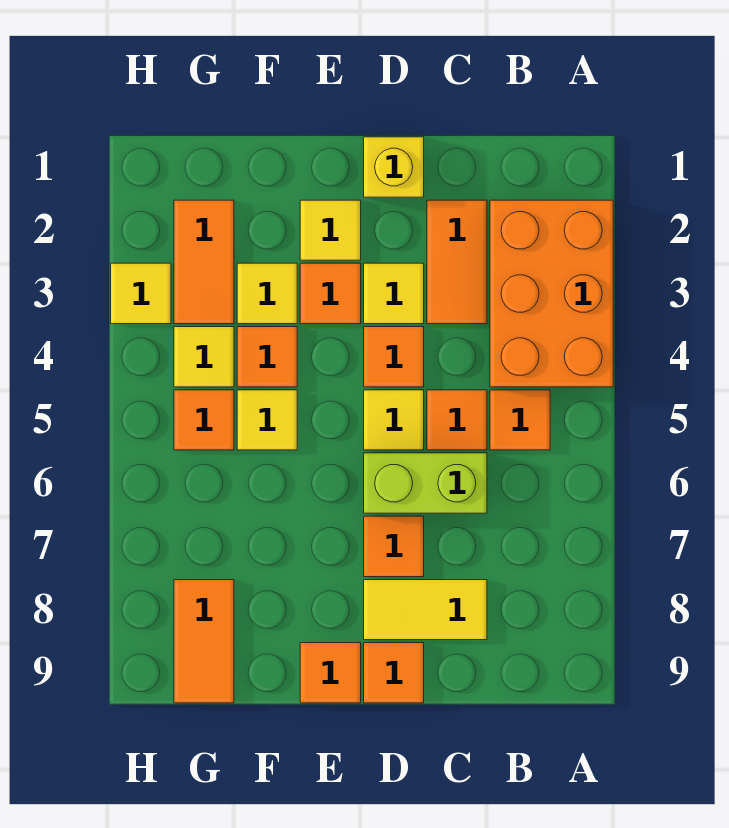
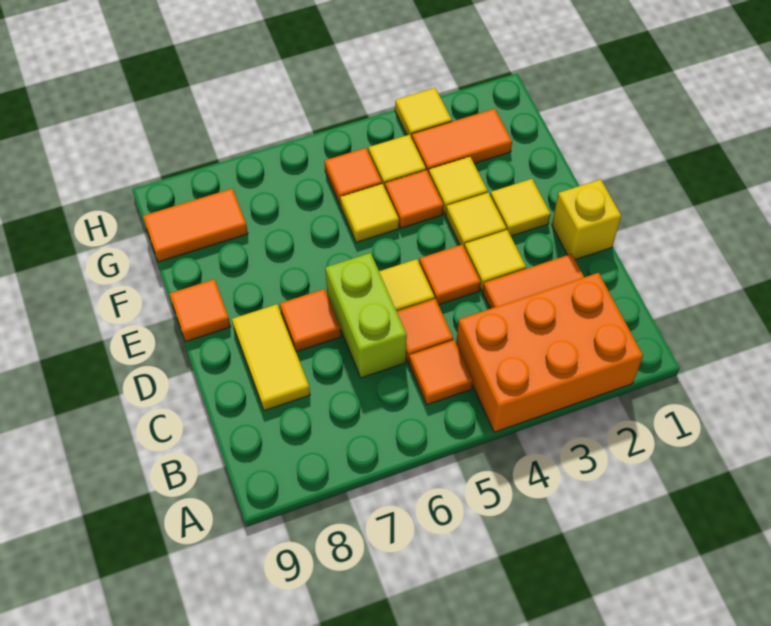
orange 1x1 tile [364,643,424,703] -> none
orange 1x1 tile [300,263,361,324] -> yellow 1x1 tile [446,193,506,247]

